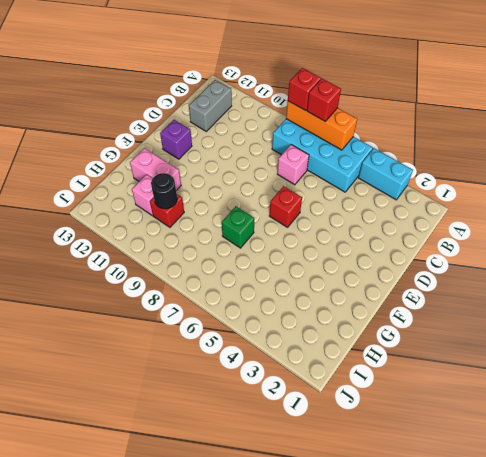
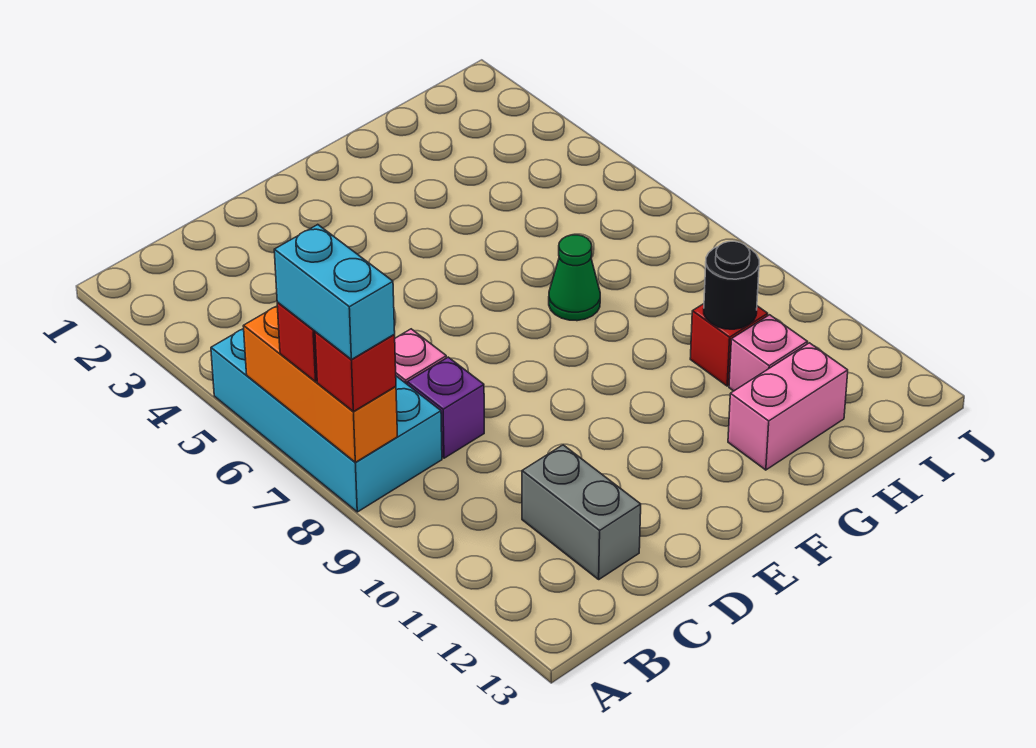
cyan 1x2 brick [358,148,413,200] -> cyan 1x2 brick moved to [274,225,395,359]
grey 1x2 brick [189,80,232,131] -> grey 1x2 brick turned to [522,445,641,579]
red 1x1 brick [269,186,302,227] -> none
purple 1x1 brick [160,120,192,159] -> purple 1x1 brick moved to [407,357,484,458]
green 1x1 brick [222,206,254,248] -> green 1x1 cone [549,235,600,321]
pink 1x2 brick [130,148,181,191] -> pink 1x2 brick turned to [728,343,848,470]

